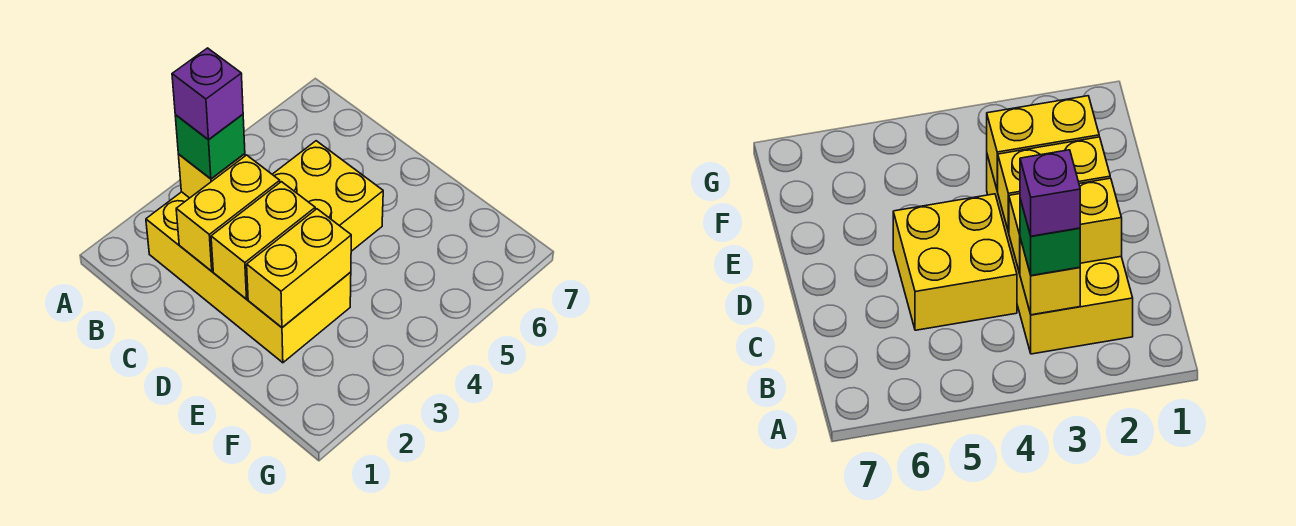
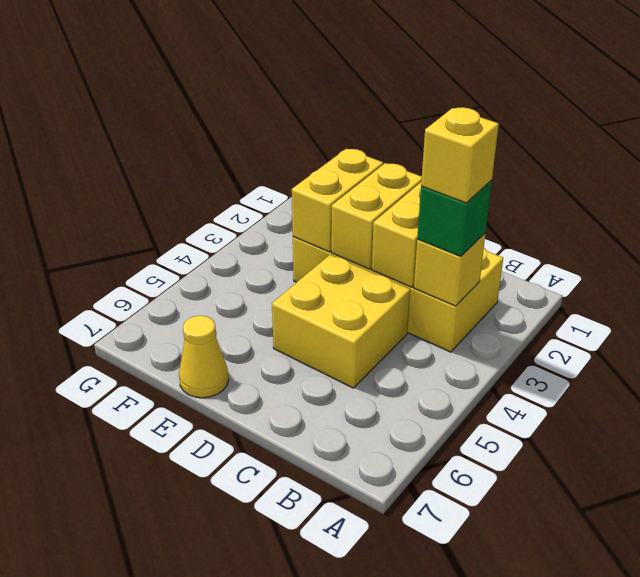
purple 1x1 brick [172,48,243,140] -> yellow 1x1 brick [421,107,499,203]
none -> yellow 1x1 cone [179,316,229,398]

